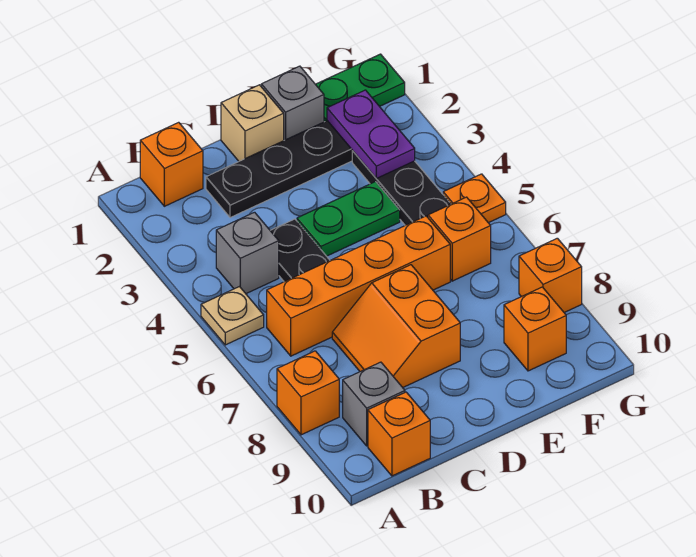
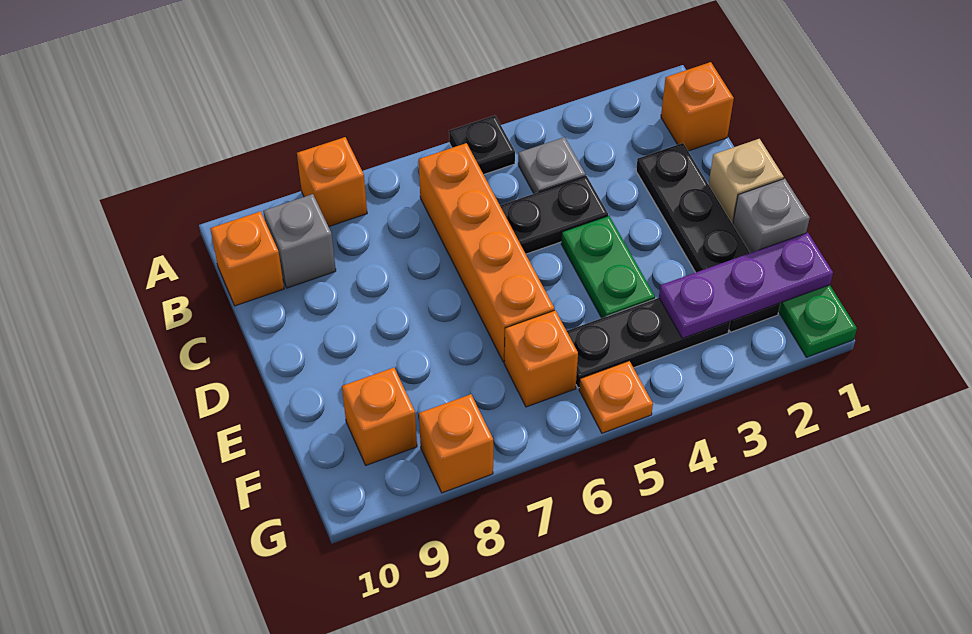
tan 1x1 plate [201,287,264,345] -> black 1x1 plate [449,115,515,175]
grey 1x1 brick [216,212,279,294] -> grey 1x1 plate [518,137,586,194]
orange 2x2 slope [332,265,460,387] -> none
purple 1x2 plate [327,90,415,178] -> purple 1x3 plate [659,233,833,338]

